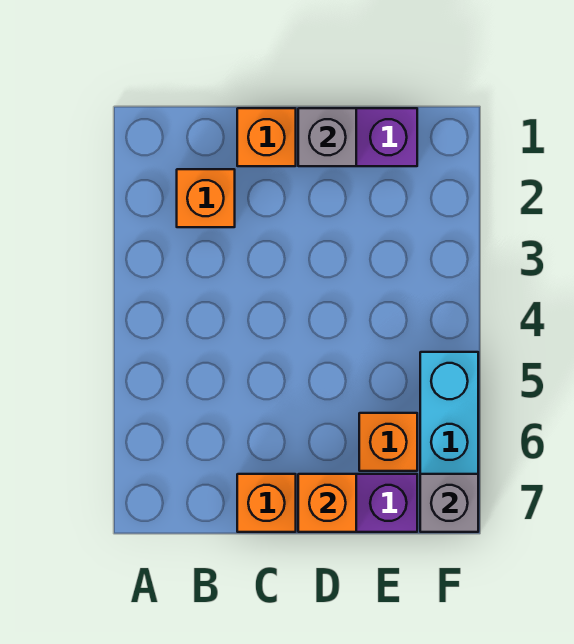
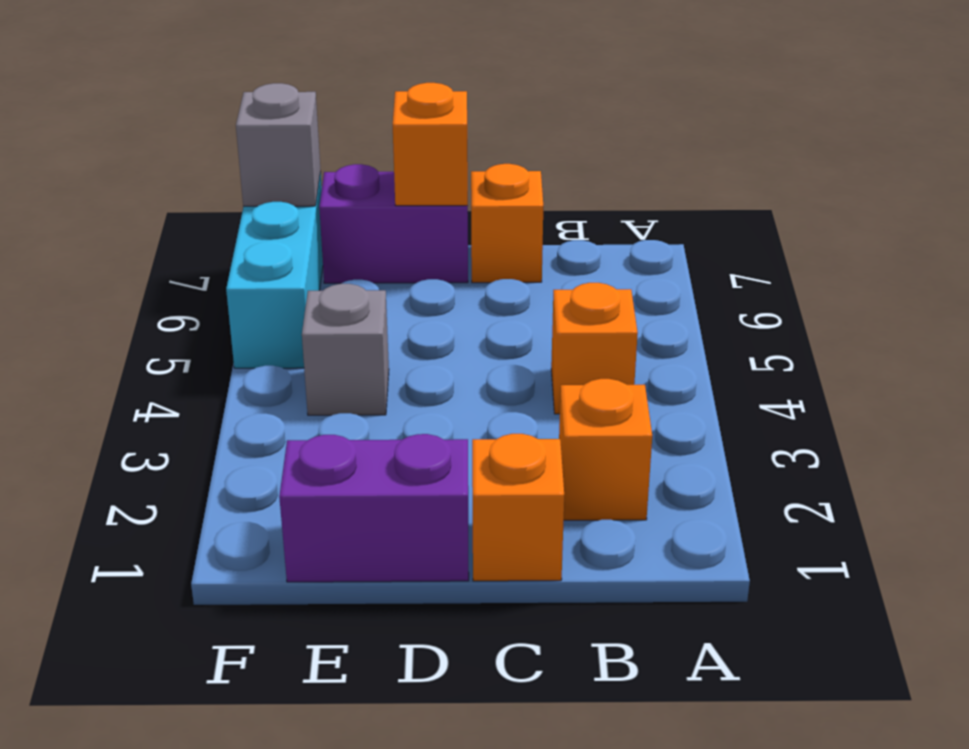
grey 1x1 brick [298,108,356,166] -> grey 1x1 brick moved to [302,284,389,415]
orange 1x1 brick [359,413,417,471] -> orange 1x1 brick moved to [551,283,638,414]

